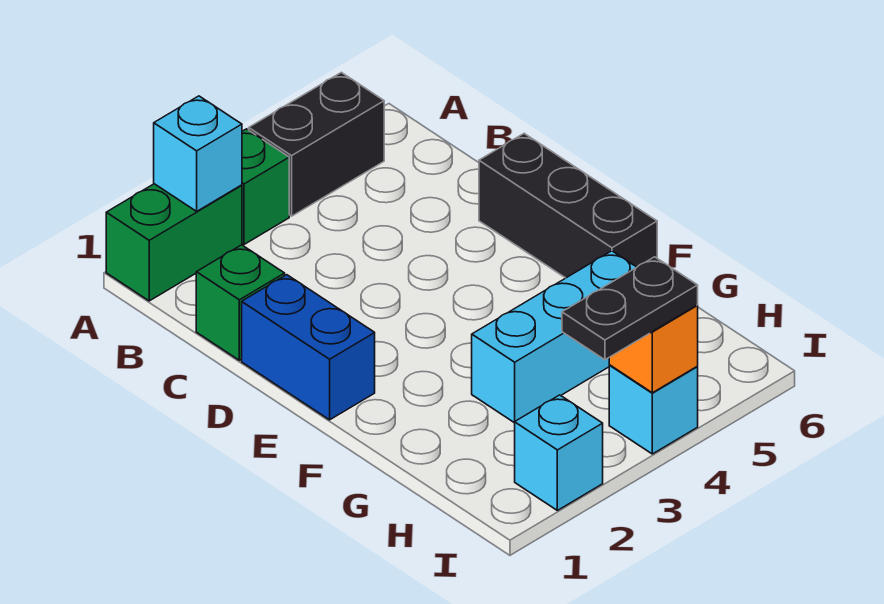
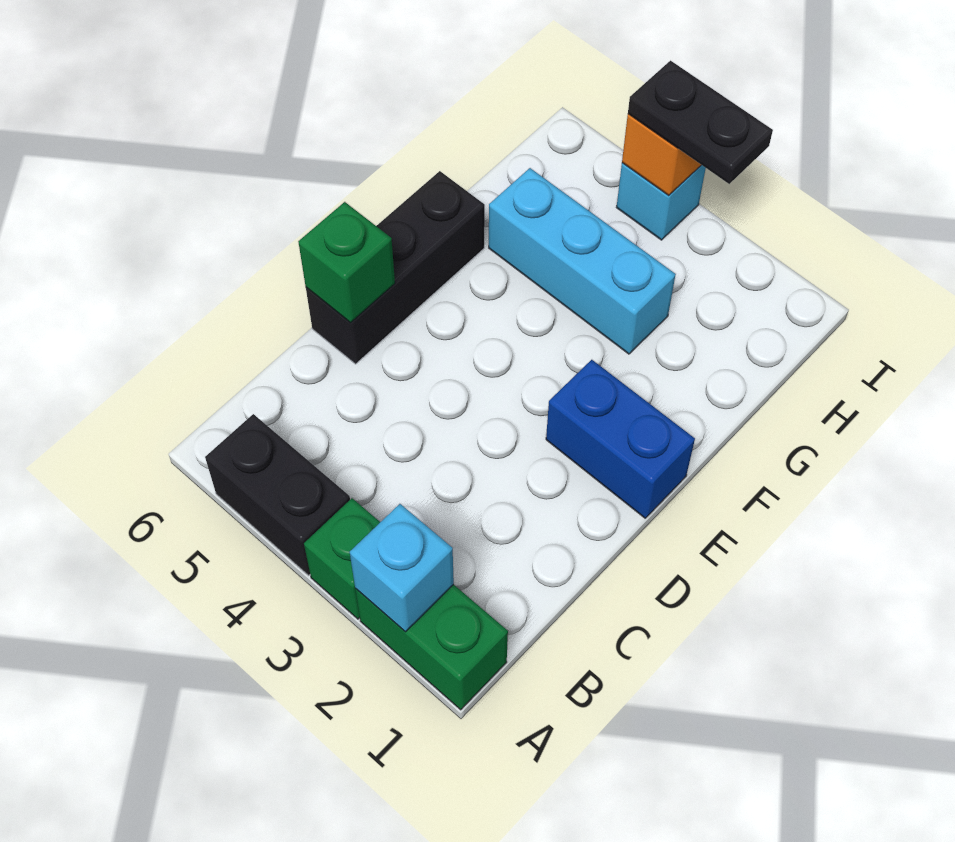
green 1x1 brick [196,245,285,360] -> green 1x1 brick moved to [298,202,395,323]
blue 1x2 brick [242,275,375,420] -> blue 1x2 brick turned to [546,360,695,518]
cyan 1x1 brick [515,395,603,510] -> none

